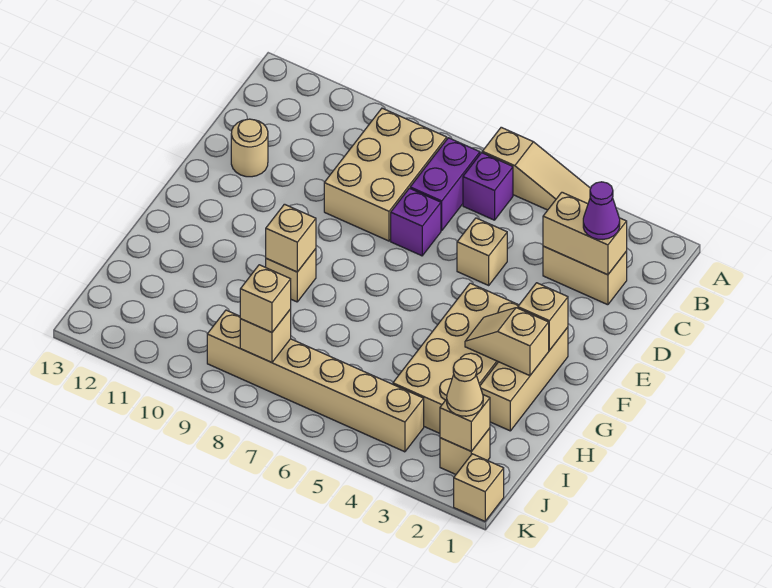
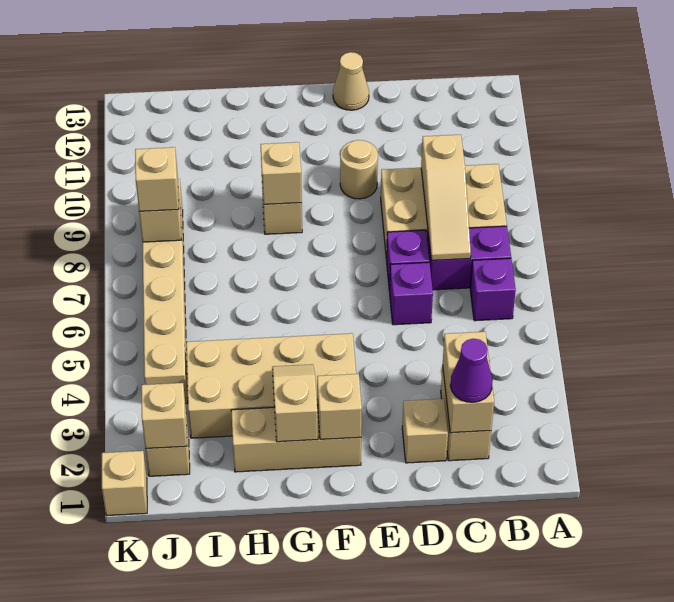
tan 1x3 slope [482,127,591,210] -> tan 1x3 slope moved to [421,135,471,260]
tan 1x1 brick [457,218,507,285] -> tan 1x1 brick moved to [402,399,448,463]
none -> purple 1x1 brick [389,262,433,325]
tan 1x1 round brick [231,119,268,177] -> tan 1x1 round brick moved to [340,140,378,199]
tan 1x1 cone [447,359,483,416] -> tan 1x1 cone moved to [333,52,369,110]

